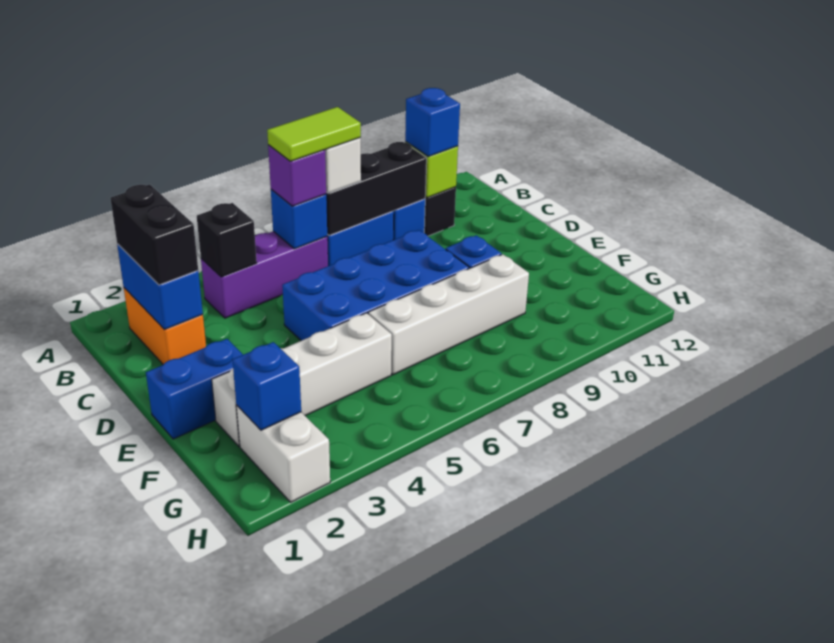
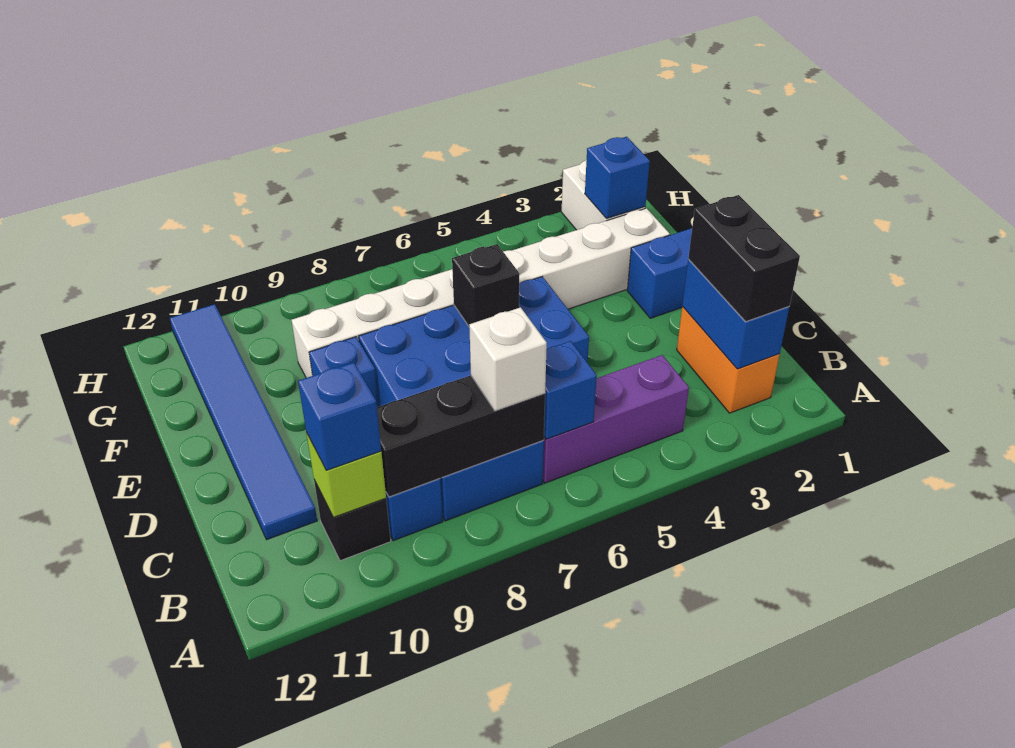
black 1x1 brick [197,203,257,277] -> black 1x1 brick moved to [452,244,519,326]
purple 1x1 brick [268,145,326,206] -> none
lime 1x2 tile [267,107,361,161] -> none
none -> blue 1x6 tile [170,304,317,540]

